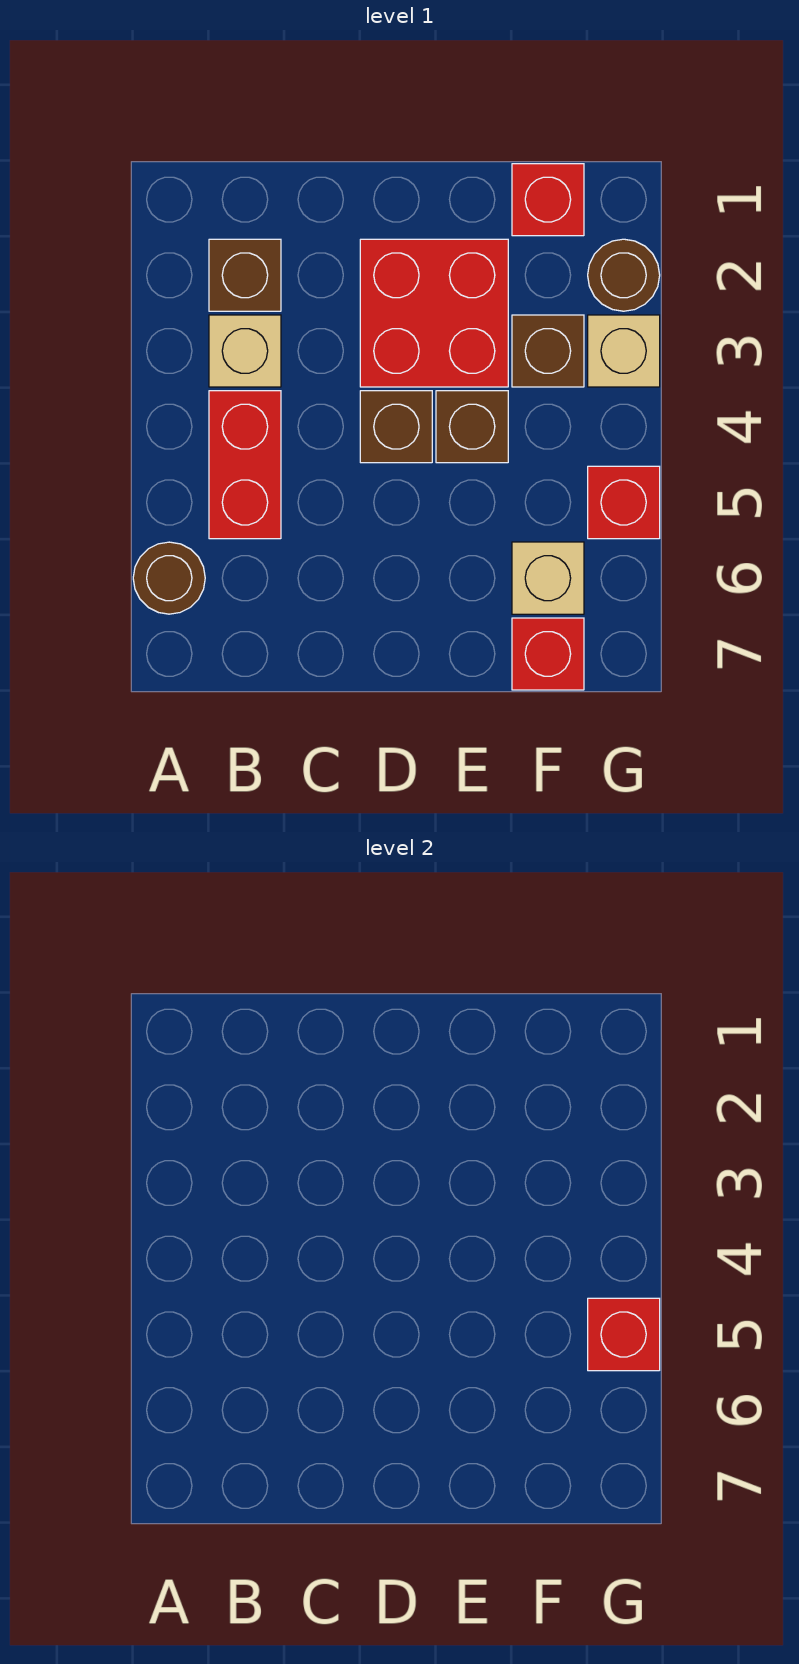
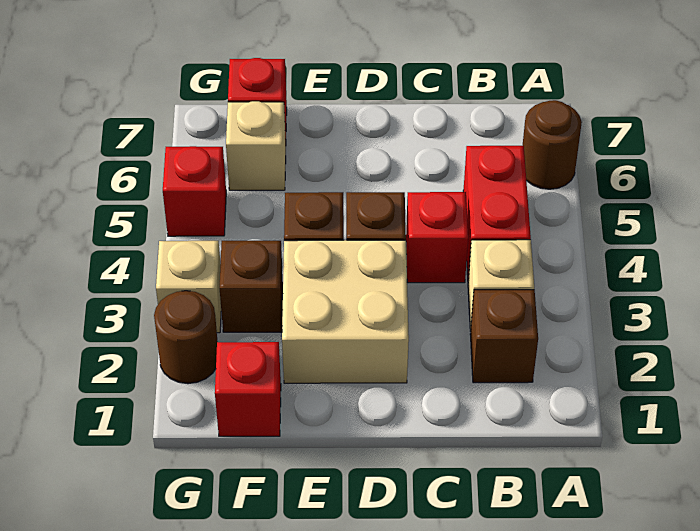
red 2x2 brick [360,239,508,387] -> tan 2x2 brick [282,240,409,383]
red 1x1 brick [588,1298,660,1371] -> red 1x1 brick moved to [406,192,468,283]

